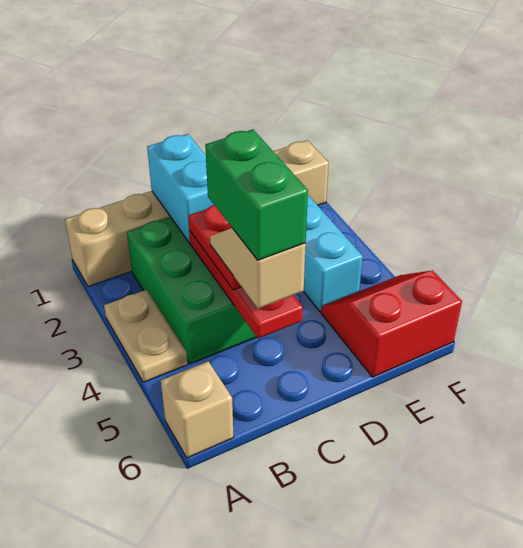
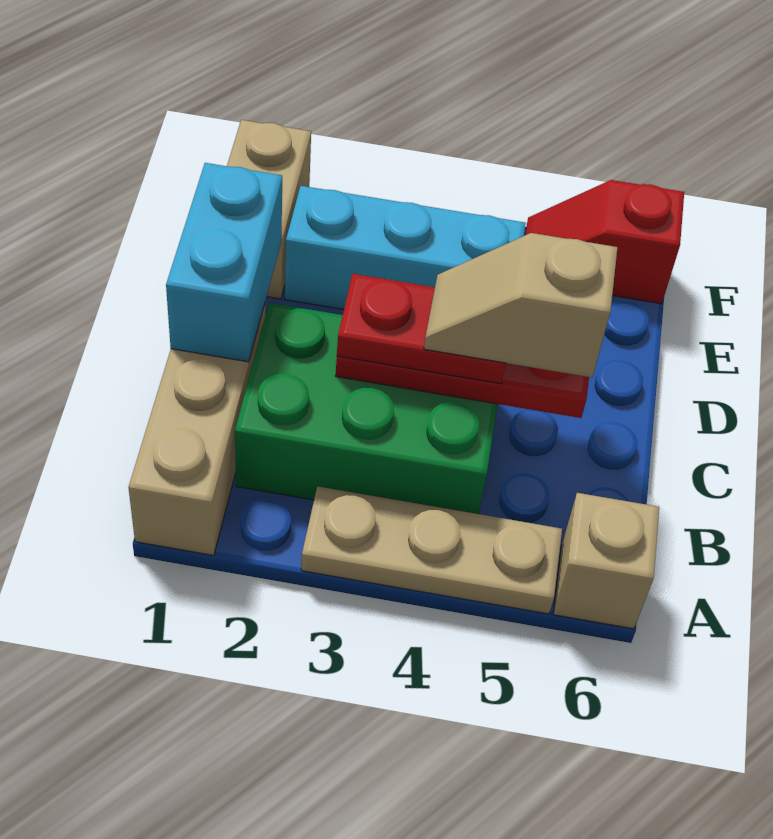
tan 1x2 plate [104,290,188,382] -> tan 1x3 plate [301,486,562,614]
cyan 1x2 brick [147,134,214,243] -> cyan 1x2 brick turned to [166,163,282,362]
green 1x2 brick [205,129,308,260] -> none
red 2x2 slope [321,270,462,377] -> red 1x2 slope [525,180,684,304]

